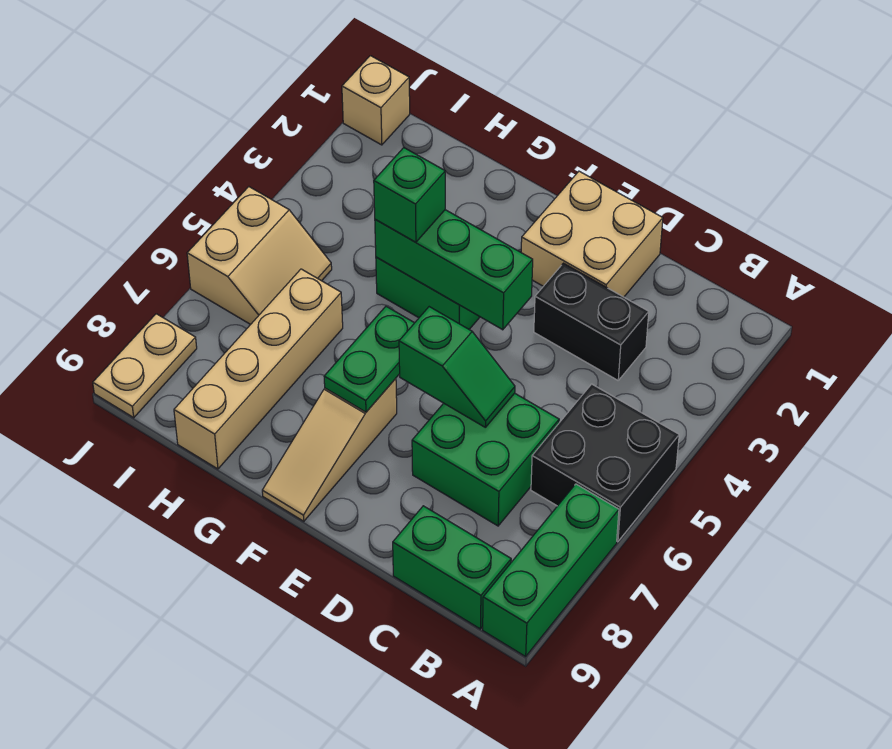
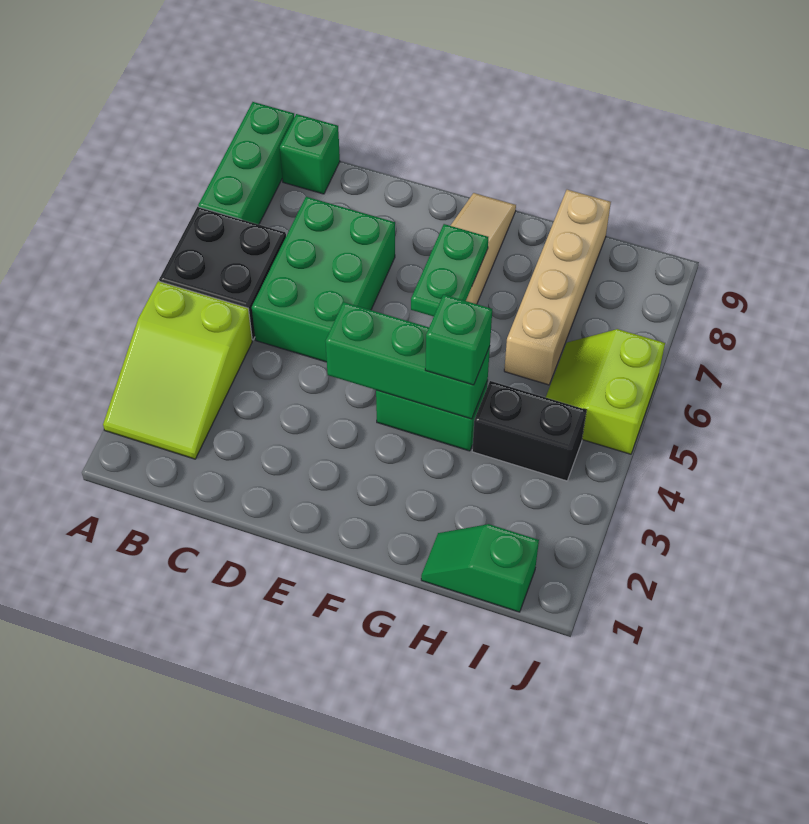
none -> lime 2x3 slope [103,281,252,459]
green 1x2 brick [393,506,511,629] -> green 1x1 brick [280,114,340,194]
black 1x2 brick [534,263,649,380] -> black 1x2 brick moved to [472,381,586,481]
green 2x2 brick [412,393,559,526] -> green 2x3 brick [252,197,395,362]
tan 2x2 brick [521,171,663,297] -> none
green 1x2 slope [399,307,515,427] -> green 1x2 slope moved to [421,524,539,612]
tan 2x2 slope [187,187,332,325] -> lime 2x2 slope [546,329,665,454]
tan 1x1 brick [342,56,410,145] -> none
tan 1x2 plate [93,314,197,418] -> none

